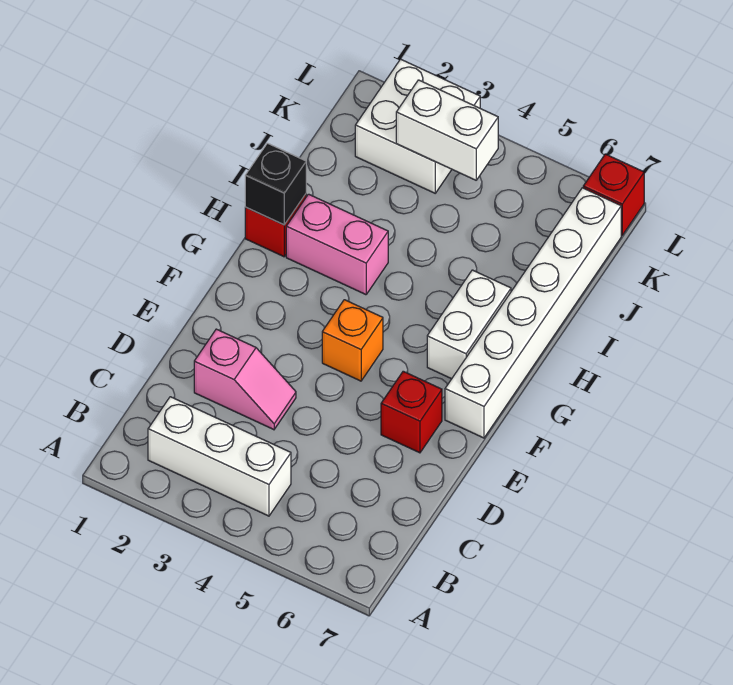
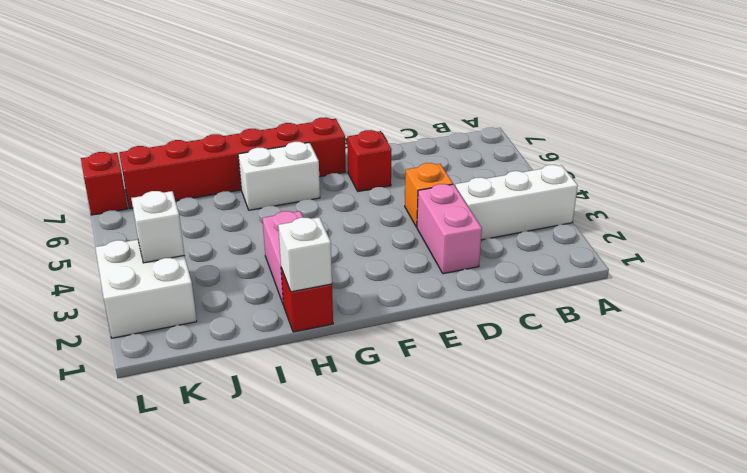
white 1x3 brick [148,397,291,516] -> white 1x3 brick turned to [455,165,578,240]
pink 1x2 slope [194,329,296,430] -> pink 1x2 brick [417,184,482,274]
orange 1x1 brick [322,300,383,381] -> orange 1x1 brick moved to [405,163,453,227]
white 1x6 brick [445,188,621,438] -> red 1x6 brick [119,117,346,209]
black 1x1 brick [245,143,306,225] -> white 1x1 brick [278,217,332,292]
white 1x2 brick [396,80,498,180] -> white 1x1 brick [131,191,185,263]

